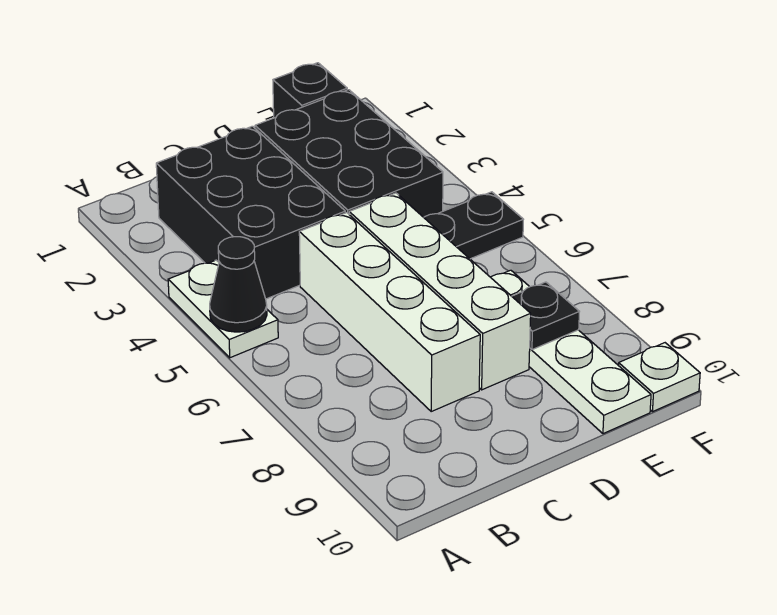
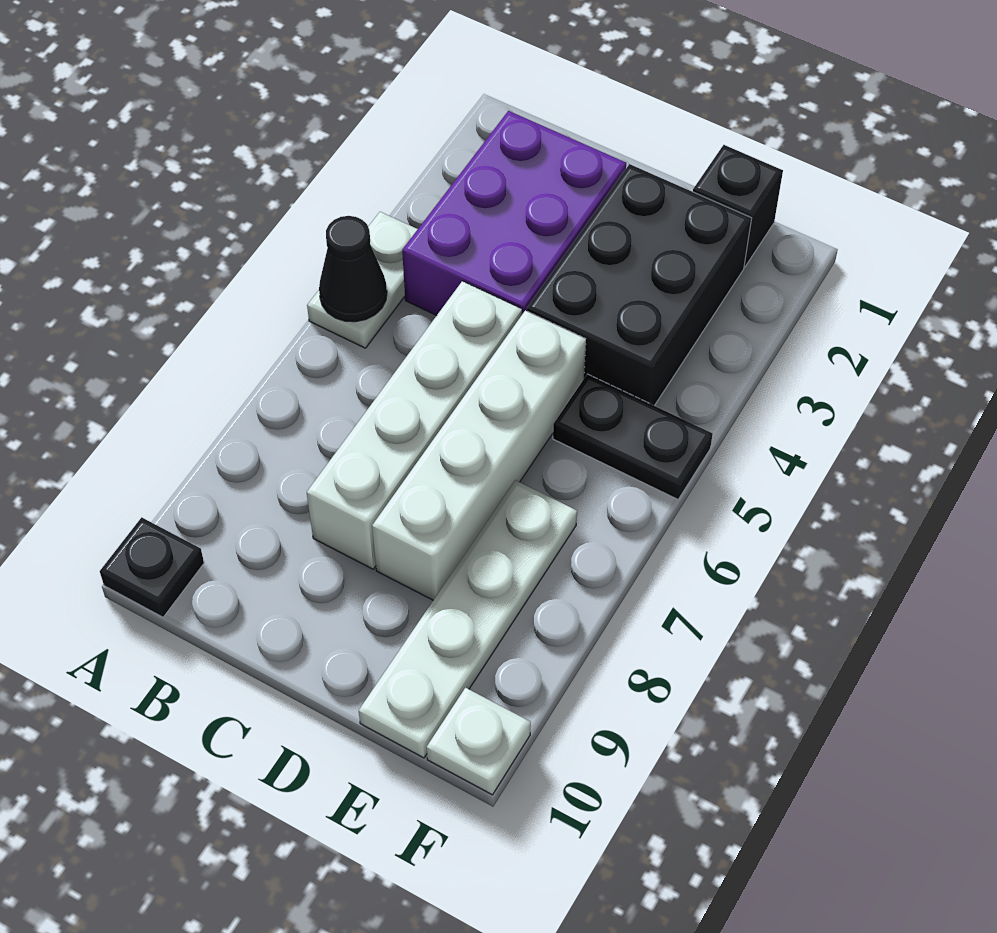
black 2x3 brick [156,126,345,299] -> purple 2x3 brick [402,111,626,316]
black 1x1 plate [512,282,579,350] -> black 1x1 plate moved to [100,517,204,617]

